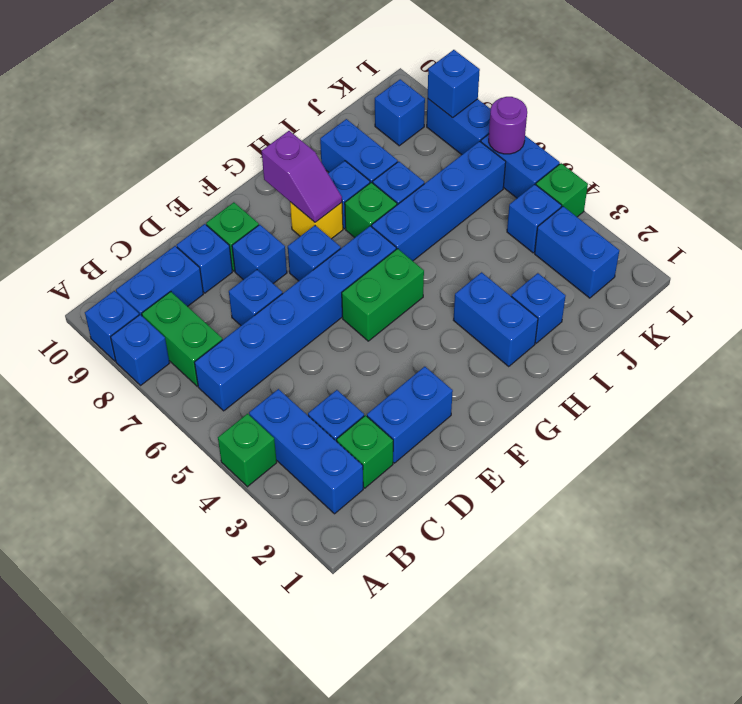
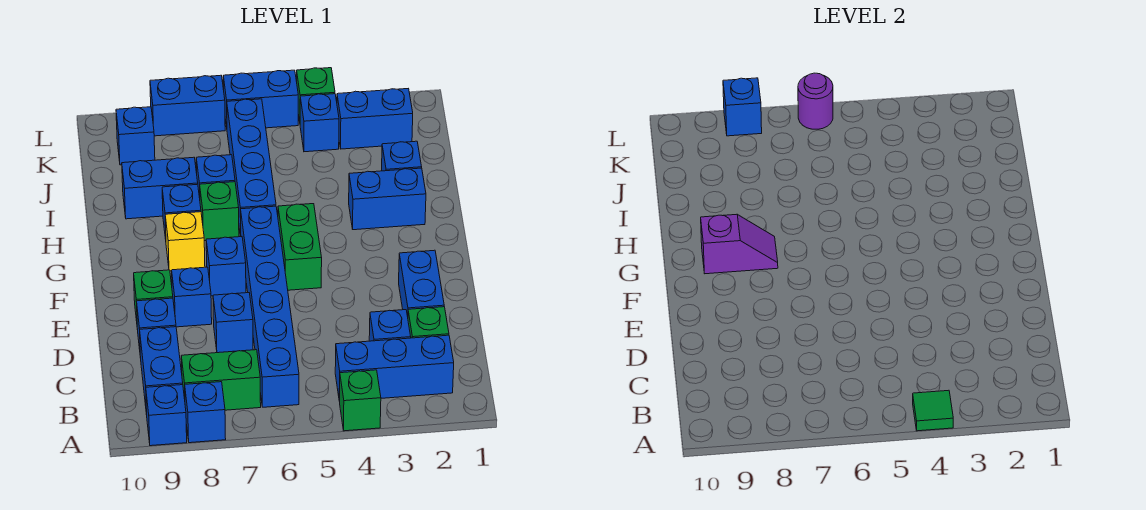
none -> green 1x1 tile [913,390,953,431]

